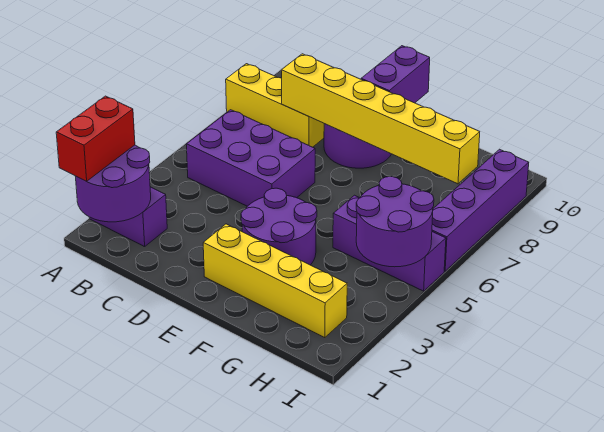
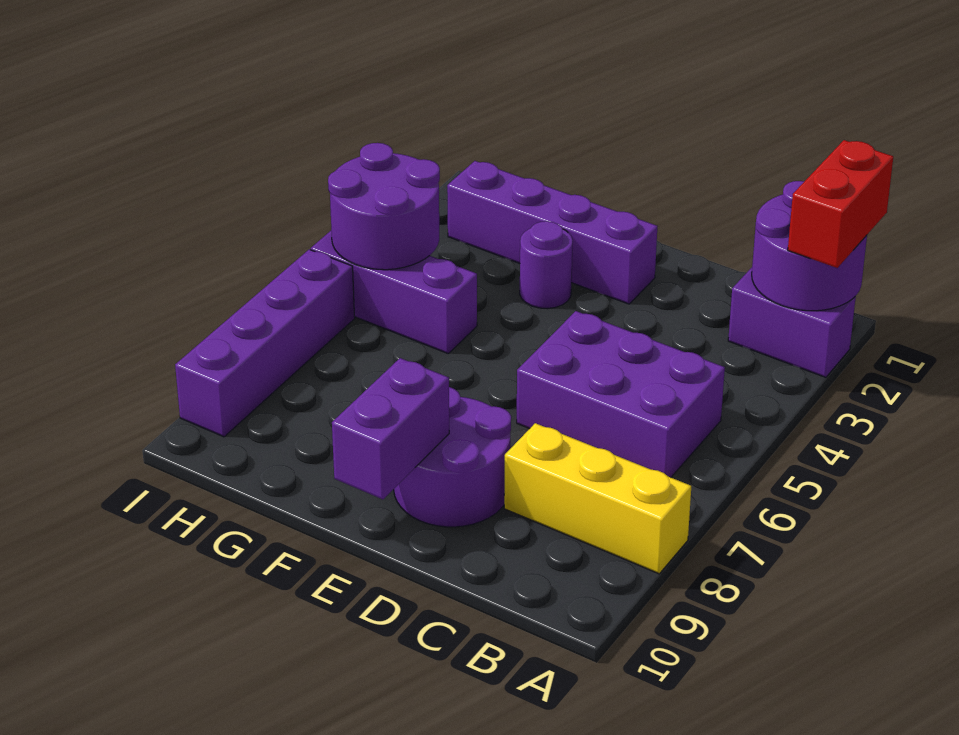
yellow 1x6 brick [281,54,480,184] -> none
yellow 1x4 brick [203,224,347,338] -> purple 1x4 brick [447,161,657,304]
purple 2x2 round brick [241,188,317,265] -> purple 1x1 round brick [520,221,573,309]

